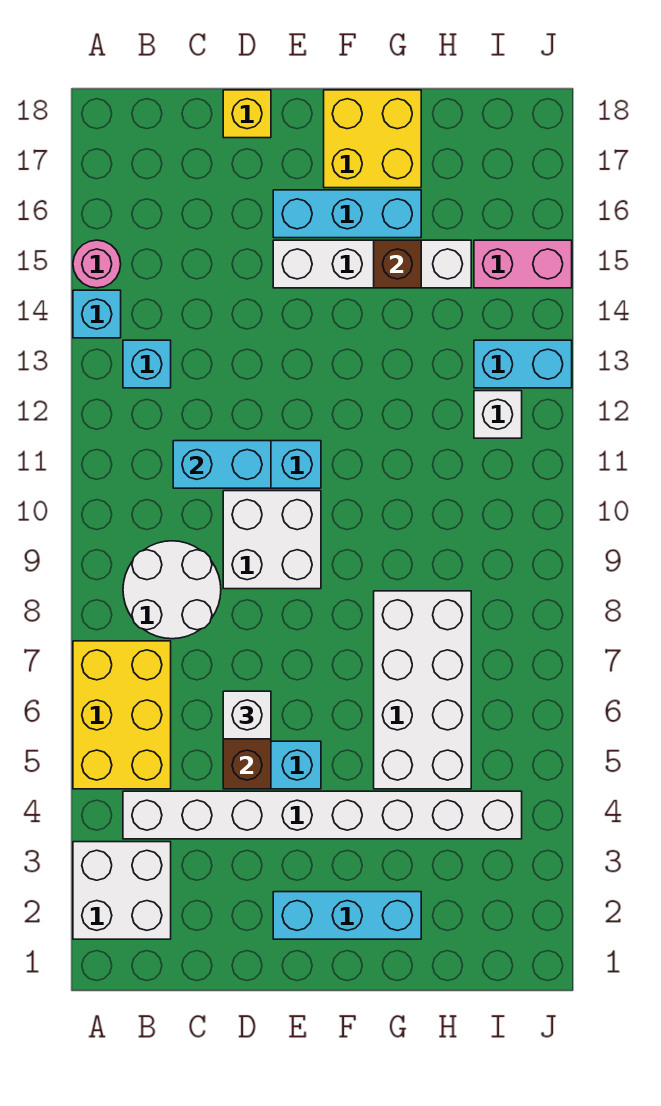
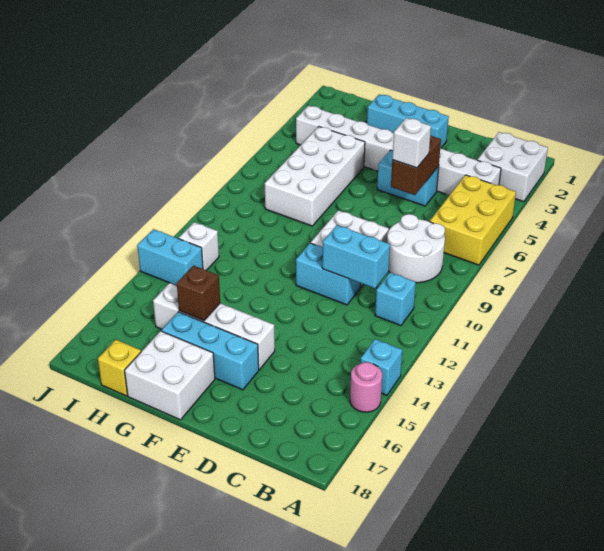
cyan 1x1 brick [123,340,171,388] -> cyan 1x1 brick moved to [375,273,416,326]
yellow 1x1 brick [223,90,271,138] -> yellow 1x1 brick moved to [98,340,141,396]
yellow 2x2 brick [324,90,421,188] -> white 2x2 brick [124,331,215,420]
pink 1x2 brick [474,240,572,288] -> none

